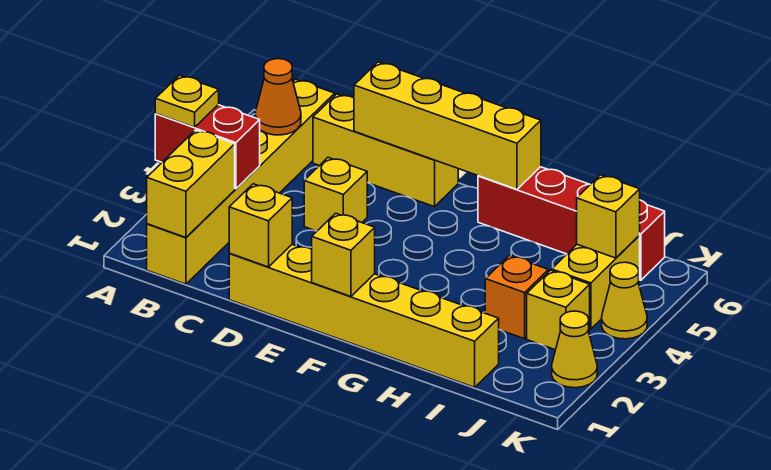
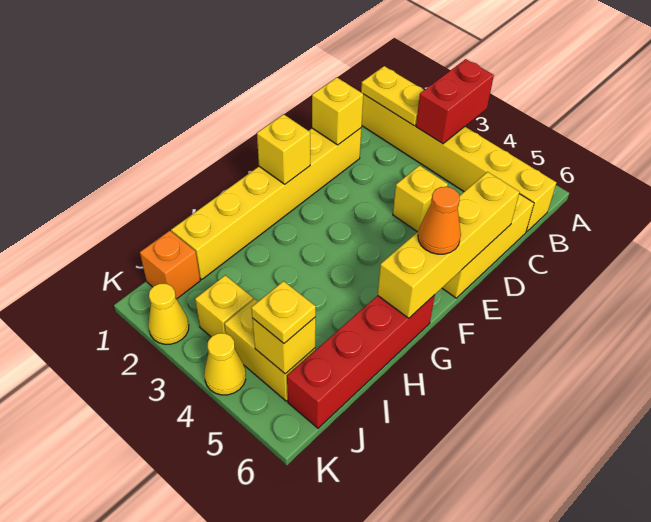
yellow 1x1 plate [155,75,219,127] -> yellow 1x1 plate moved to [251,281,316,343]
yellow 1x2 brick [147,130,235,237] -> yellow 1x2 plate [361,66,424,126]
orange 1x1 cone [255,59,301,135] -> orange 1x1 cone moved to [418,187,461,254]
orange 1x1 brick [485,256,548,339] -> orange 1x1 brick moved to [140,231,200,299]

